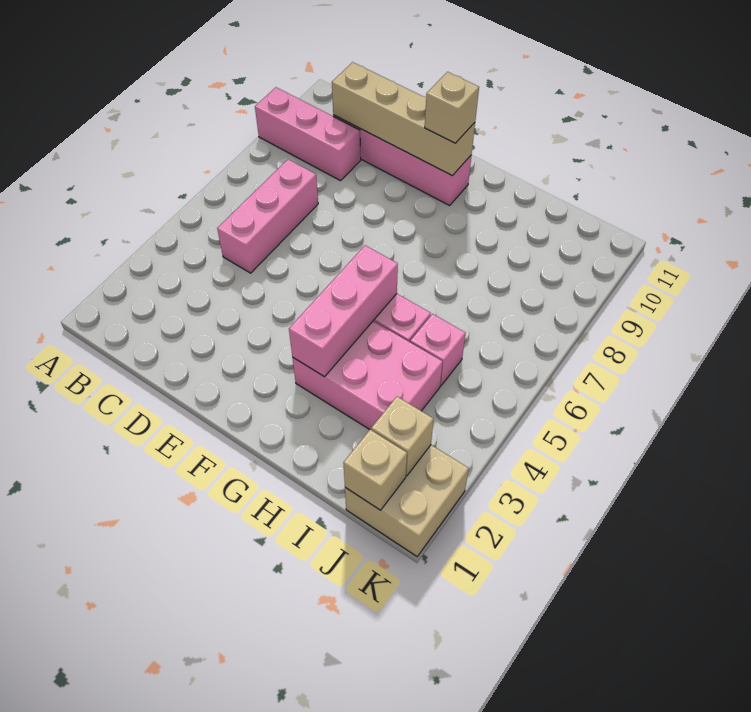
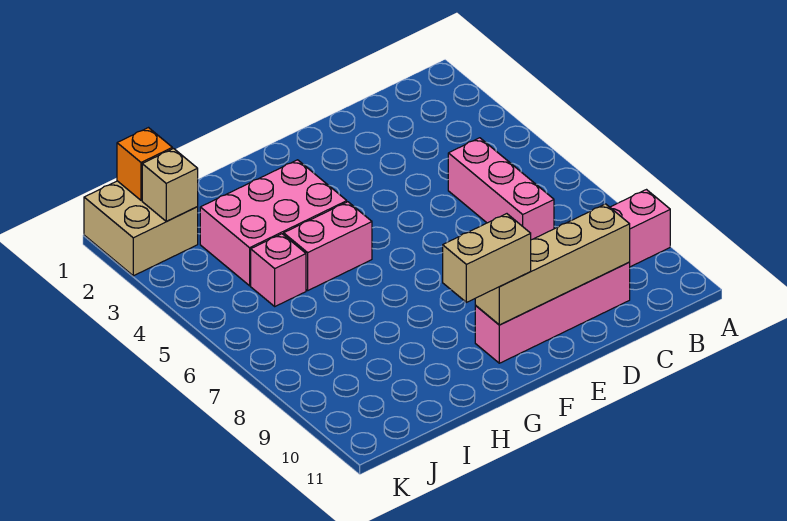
tan 1x1 brick [425,72,479,143] -> tan 1x2 brick [443,214,531,302]
pink 1x3 brick [289,245,398,377] -> none
tan 1x1 brick [343,430,407,510] -> orange 1x1 brick [117,128,172,200]

